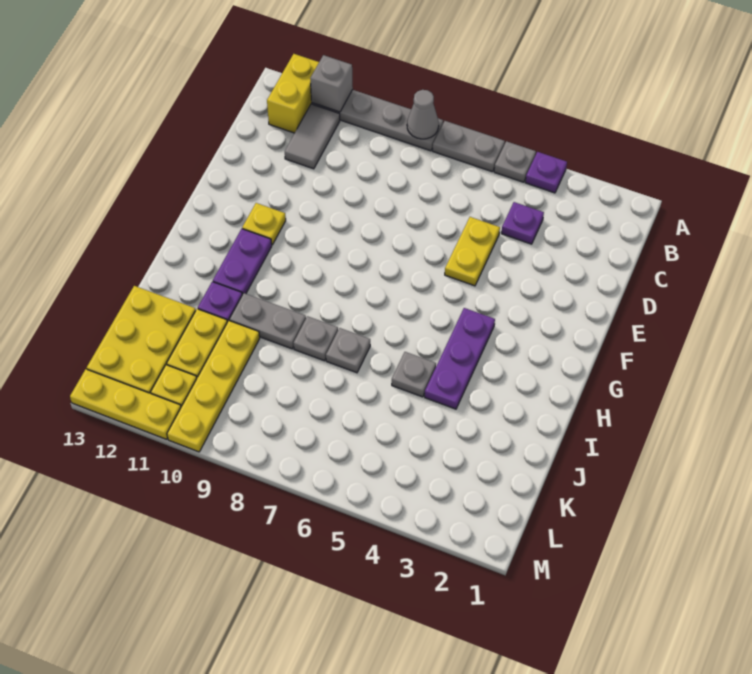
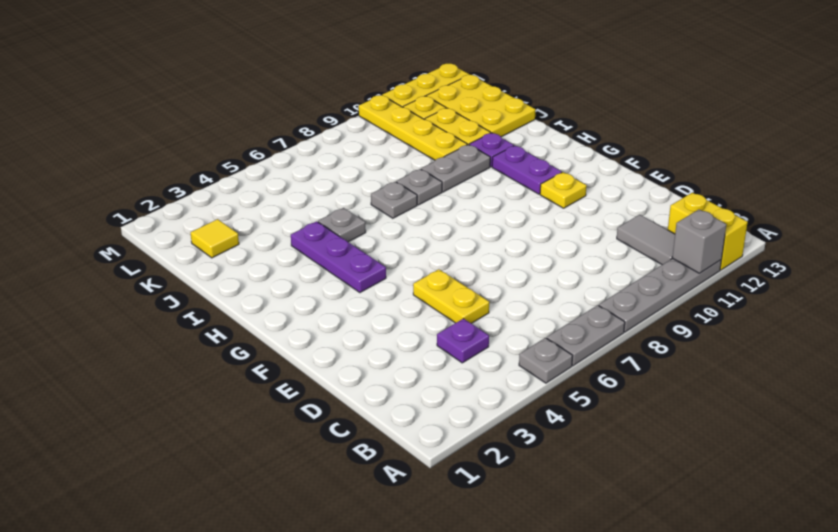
purple 1x1 plate [525,152,567,193] -> none
grey 1x1 cone [407,90,439,139] -> none
none -> yellow 1x1 tile [191,219,239,258]

